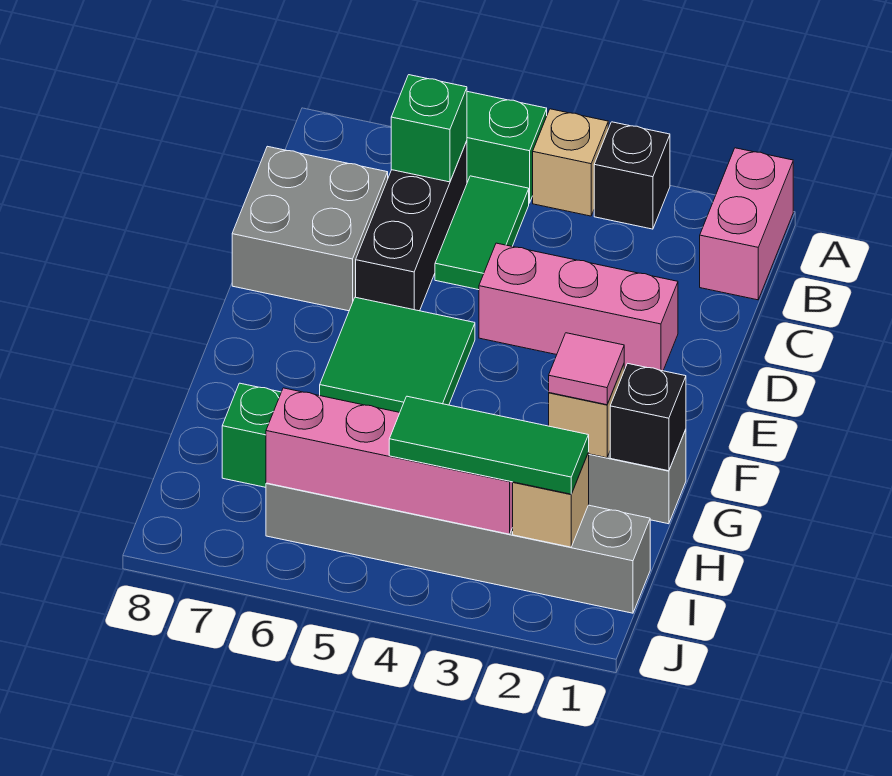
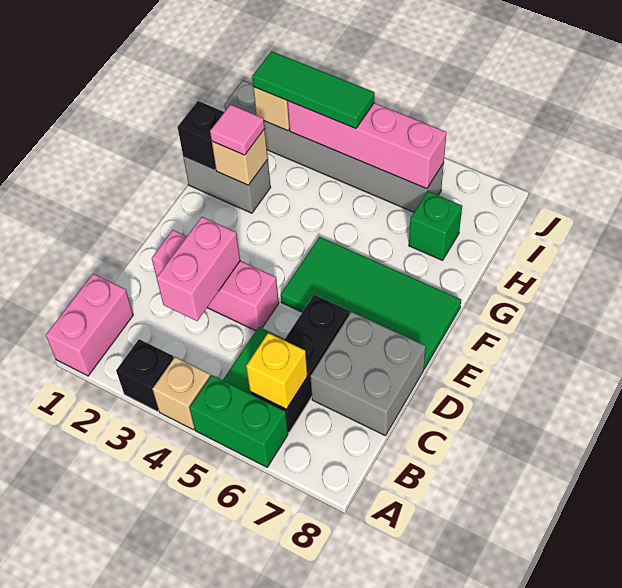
green 1x1 brick [391,75,467,182] -> yellow 1x1 brick [246,333,307,409]
none -> pink 1x2 brick [157,217,240,321]
green 2x2 tile [320,297,475,412] -> green 2x4 tile [281,237,461,369]

